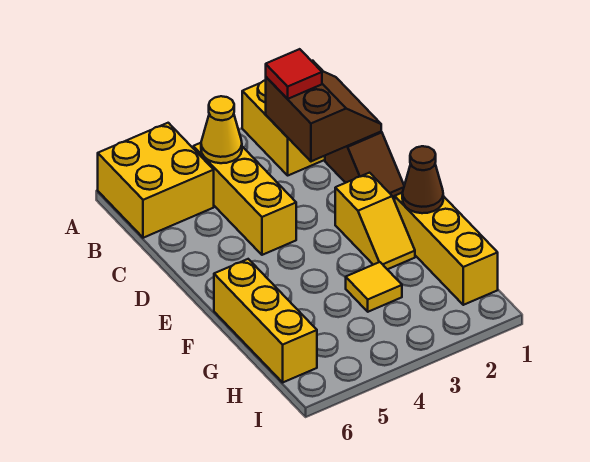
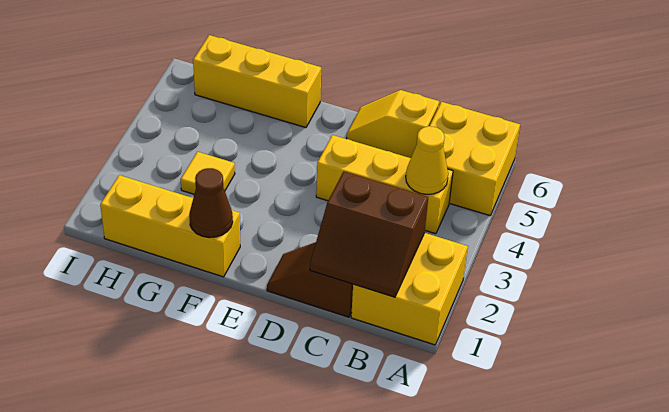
red 1x1 tile [266,49,322,99] -> none
yellow 1x2 slope [335,173,415,269] -> yellow 1x2 slope moved to [347,90,439,158]

